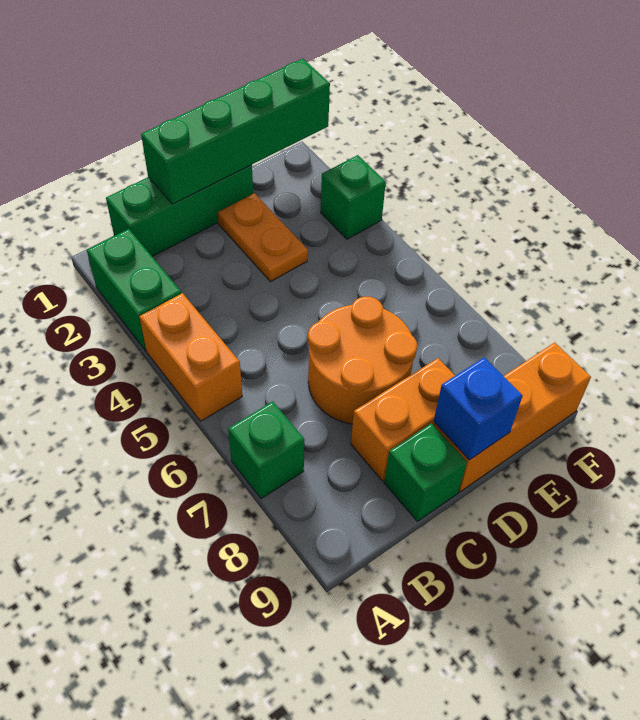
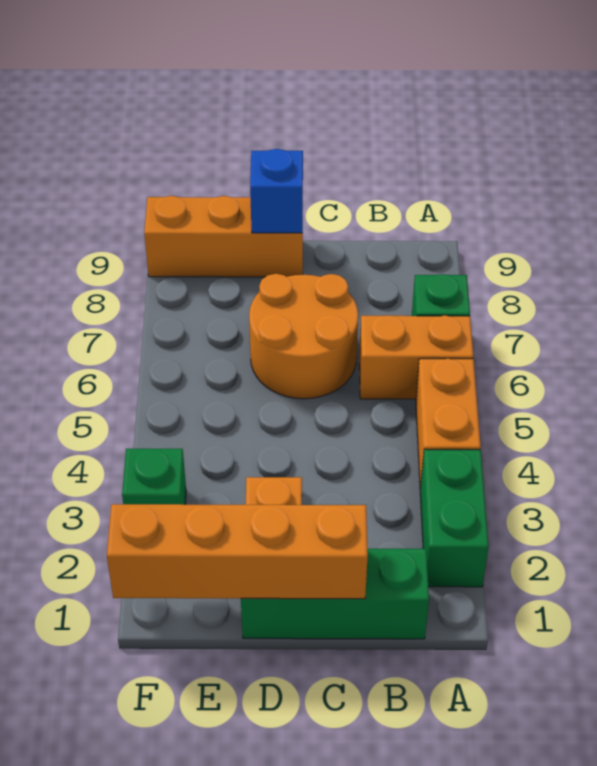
green 1x4 brick [141,59,330,204] -> orange 1x4 brick [107,504,368,599]
orange 1x2 brick [351,358,455,481] -> orange 1x2 brick moved to [359,315,473,399]
green 1x1 brick [384,423,467,521] -> none

